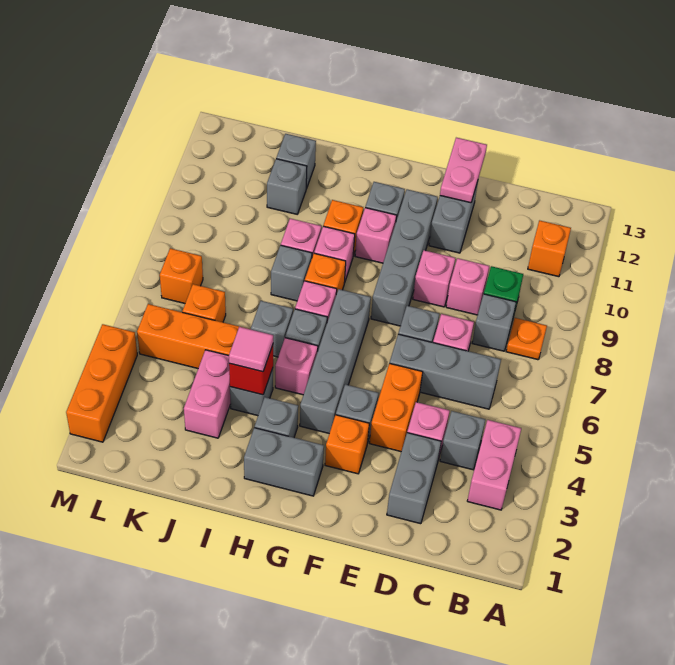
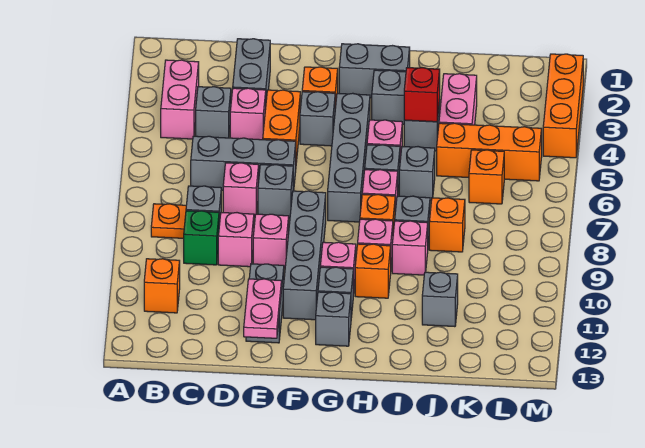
pink 1x1 tile [229,327,273,372] -> none
grey 1x1 brick [276,134,316,189] -> grey 1x1 brick moved to [316,292,351,346]
orange 1x1 brick [159,248,203,303] -> orange 1x1 brick moved to [429,198,465,252]

